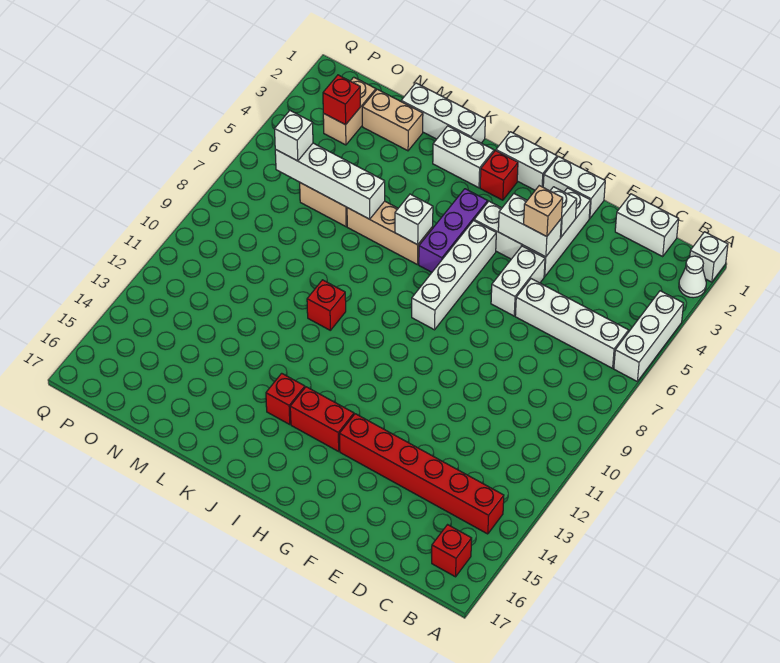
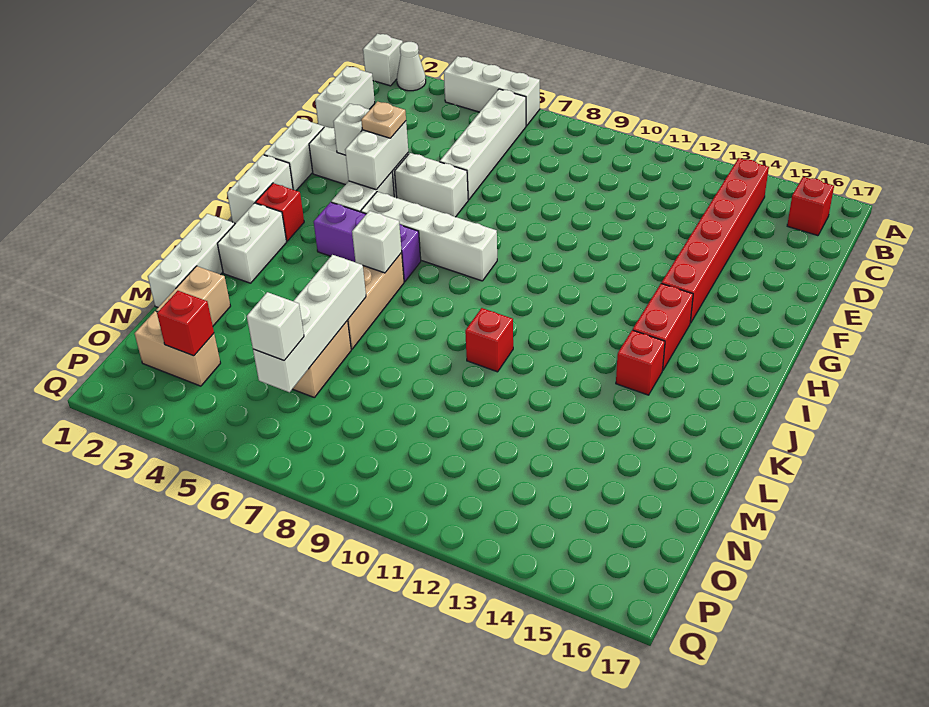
tan 1x1 brick [524,186,563,237] -> tan 1x1 plate [361,101,406,138]

